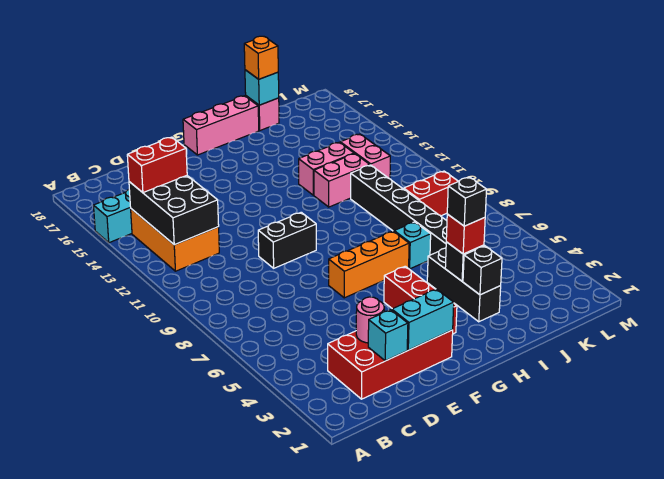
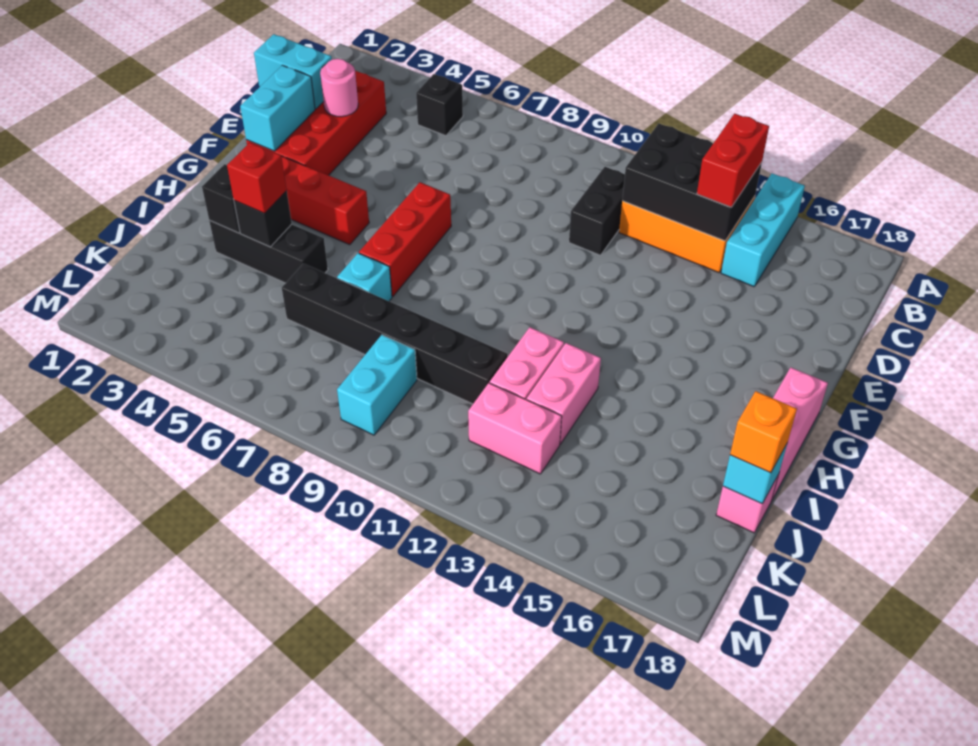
cyan 1x1 brick [368,310,408,361] -> cyan 1x2 brick [254,34,332,109]
black 1x2 brick [258,212,316,268] -> black 1x2 brick moved to [569,167,625,255]
orange 1x3 brick [329,231,409,298] -> red 1x3 brick [359,182,451,296]
black 1x1 brick [447,177,487,226] -> black 1x1 brick moved to [416,74,463,136]
red 1x2 brick [404,171,458,216] -> cyan 1x2 brick [337,335,417,435]

